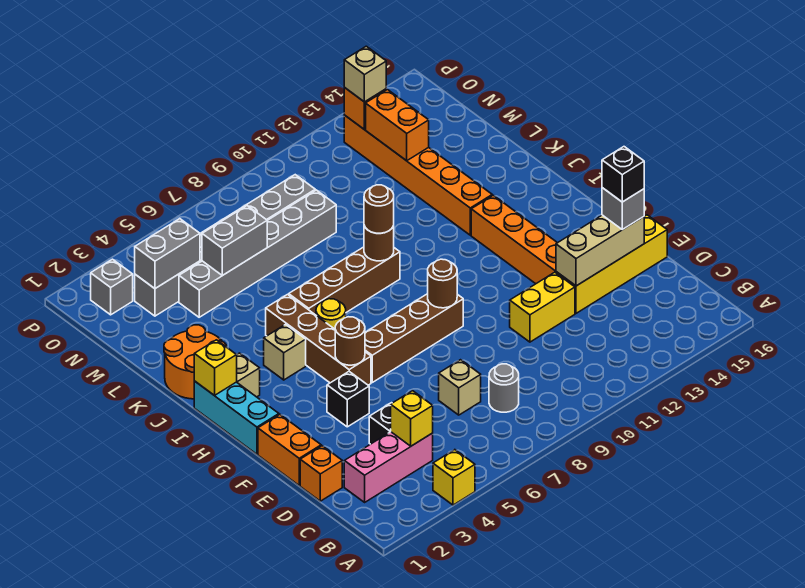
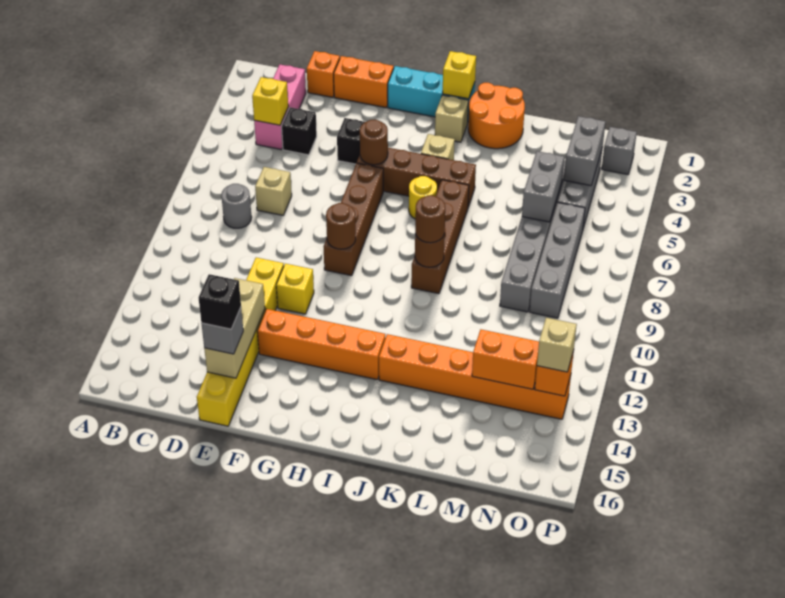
yellow 1x1 brick [433,450,475,505] -> yellow 1x1 brick moved to [276,264,314,314]

